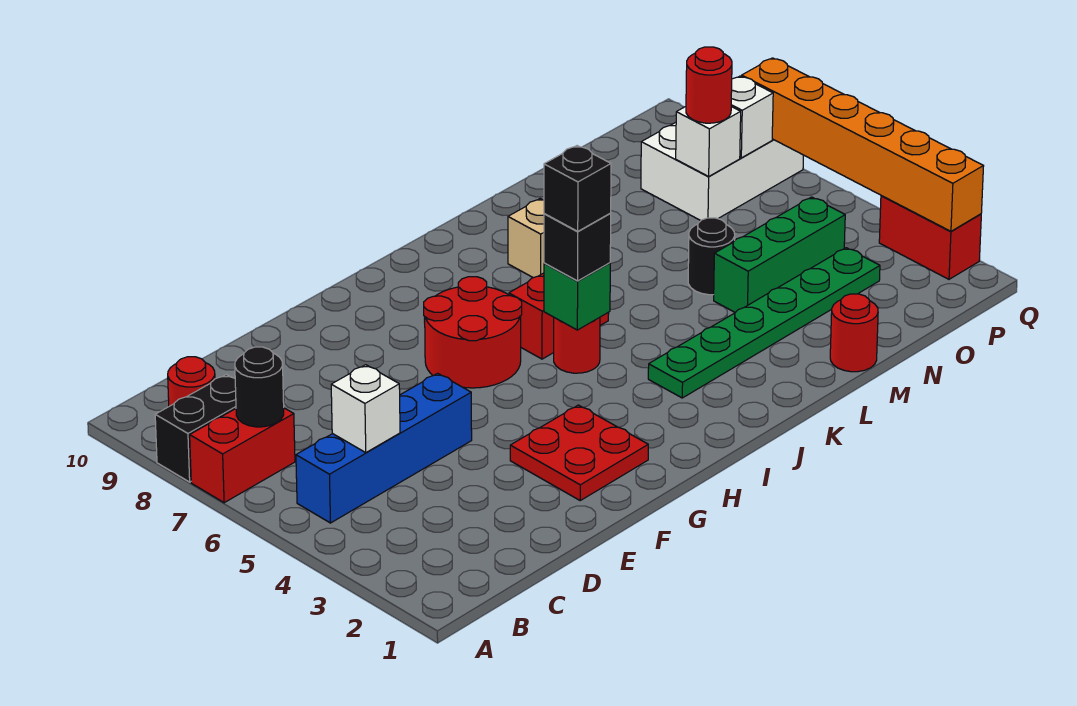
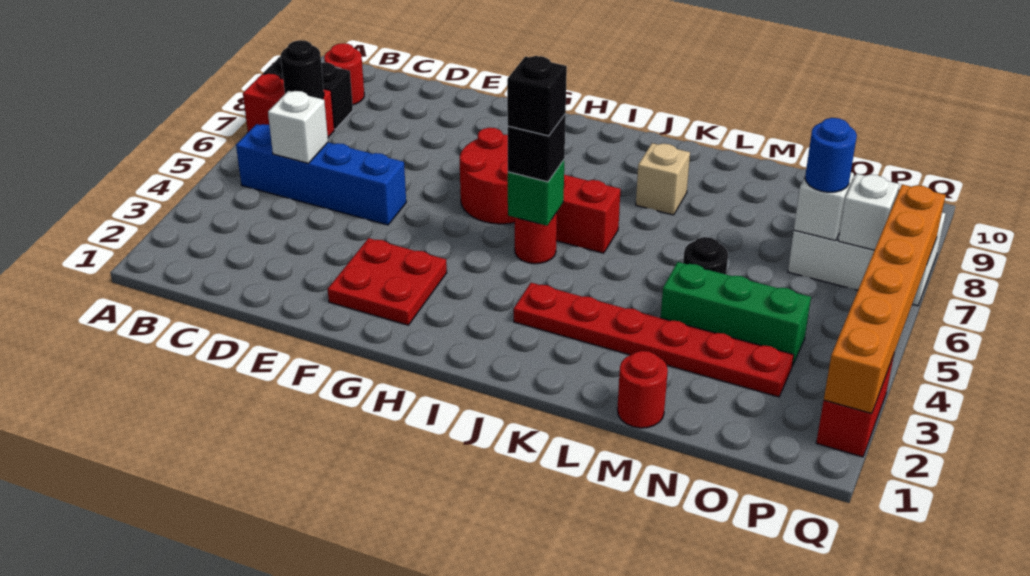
green 1x6 plate [648,248,880,398] -> red 1x6 plate [514,283,794,397]
red 1x1 round brick [686,47,732,123] -> blue 1x1 round brick [805,118,857,192]

